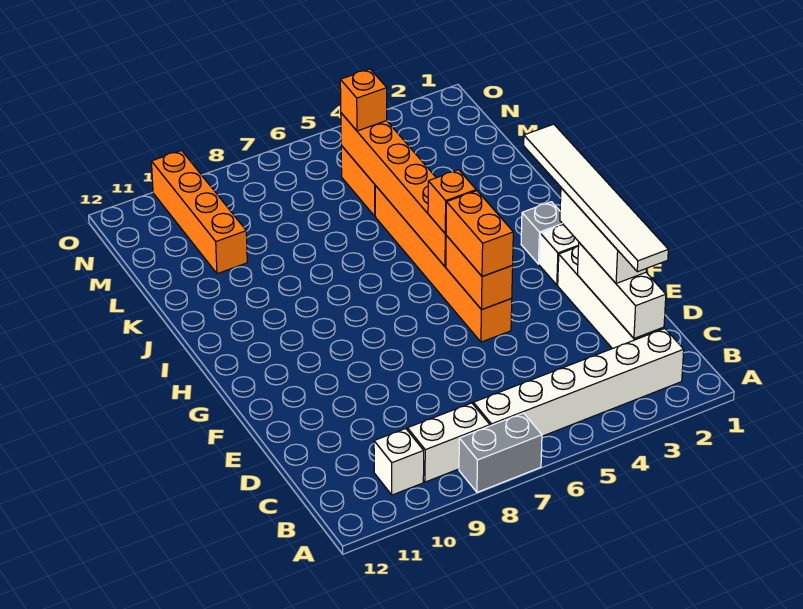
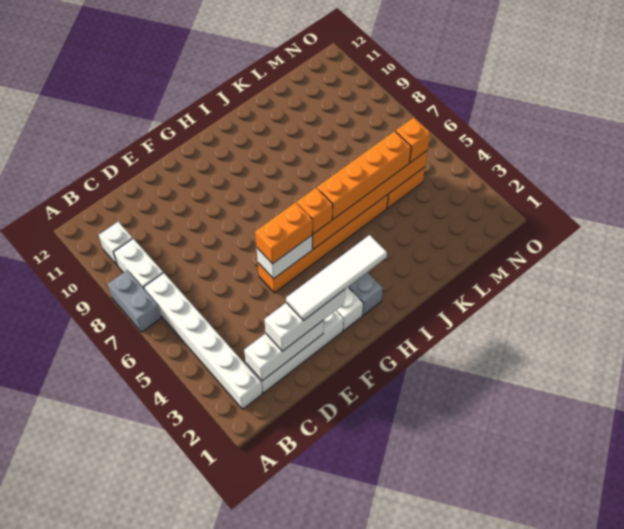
white 1x6 tile [524,124,668,272] -> white 1x4 tile [286,235,387,321]
orange 1x2 brick [446,236,513,310] -> white 1x2 brick [257,235,312,279]
orange 1x4 brick [151,151,247,274] -> orange 1x4 brick moved to [317,131,411,219]

